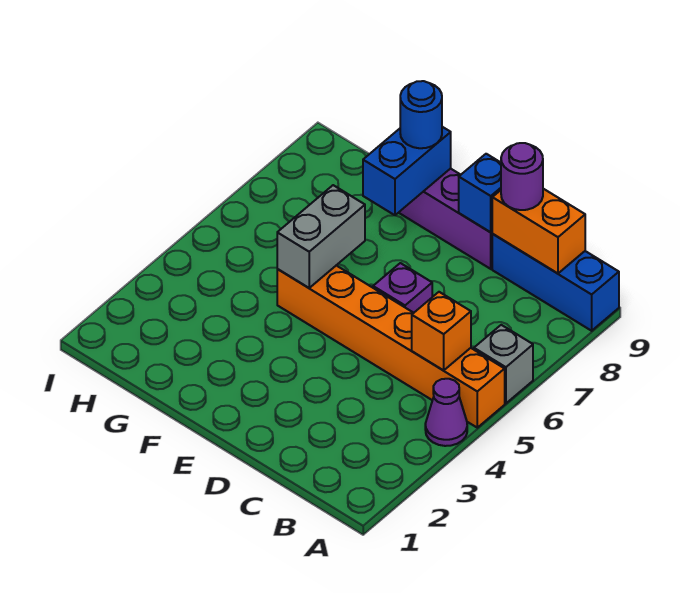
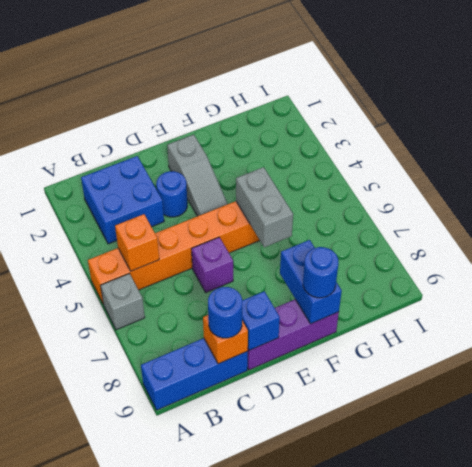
purple 1x1 cone [425,379,467,446] -> none
none -> blue 2x2 brick [81,156,164,244]
orange 1x2 brick [492,189,585,273] -> orange 1x1 brick [203,315,248,364]
purple 1x1 round brick [501,143,543,210] -> blue 1x1 round brick [208,287,242,338]
none -> blue 1x1 round brick [156,171,188,217]
none -> grey 1x3 slope [167,135,227,216]

